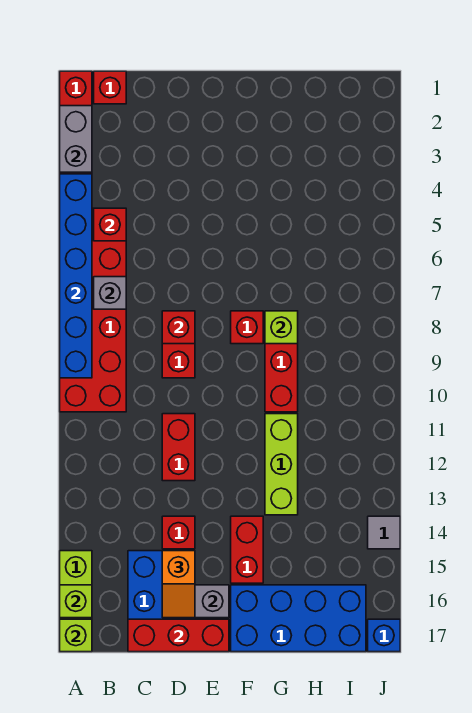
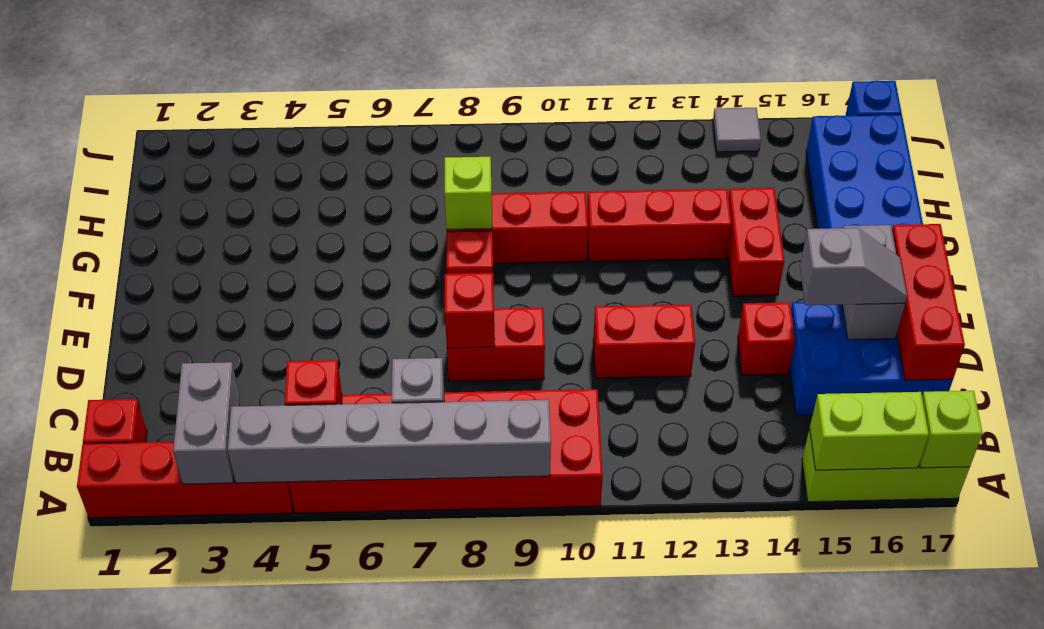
grey 1x2 brick [60,106,92,172] -> grey 1x2 brick turned to [173,362,240,484]
blue 1x6 brick [60,174,92,378] -> grey 1x6 brick [228,400,551,483]
lime 1x1 brick [60,585,92,618] -> lime 1x2 brick [810,392,929,470]
orange 1x2 slope [162,551,195,618] -> grey 1x2 slope [800,228,907,305]
red 1x2 brick [231,516,263,583] -> red 1x2 brick turned to [728,188,784,296]
lime 1x3 brick [265,414,298,515] -> red 1x3 brick [587,189,732,261]

